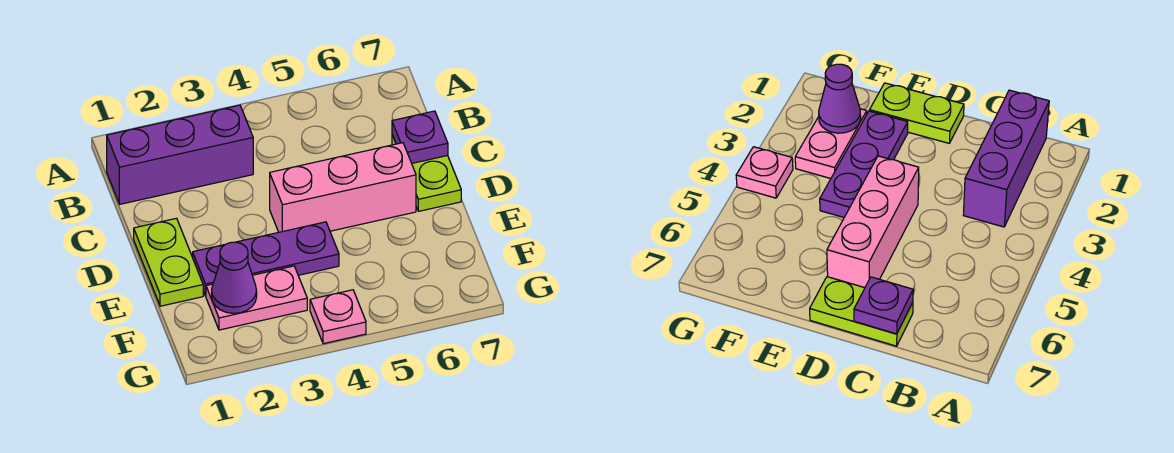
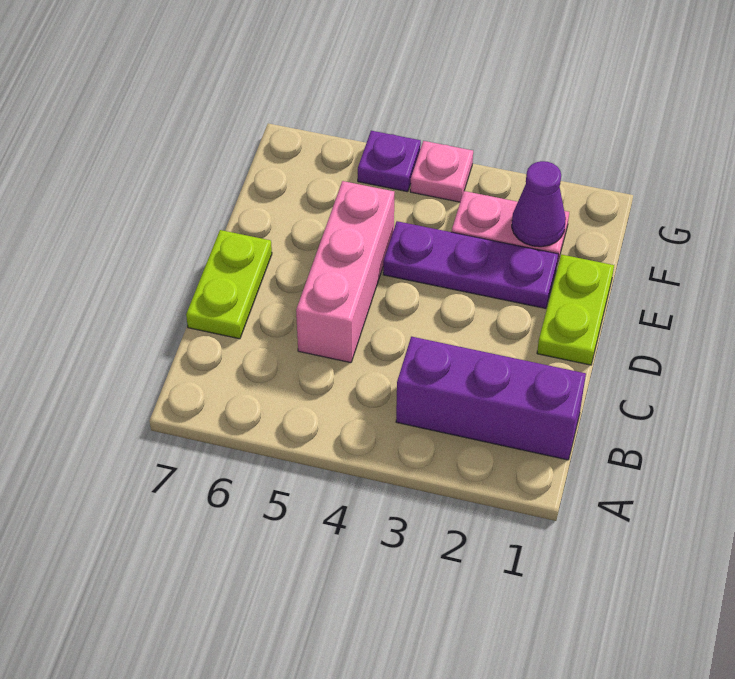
purple 1x1 plate [392,111,448,163] -> purple 1x1 plate moved to [358,131,421,192]
pink 1x3 brick [270,143,416,232] -> pink 1x3 brick turned to [296,181,394,363]

